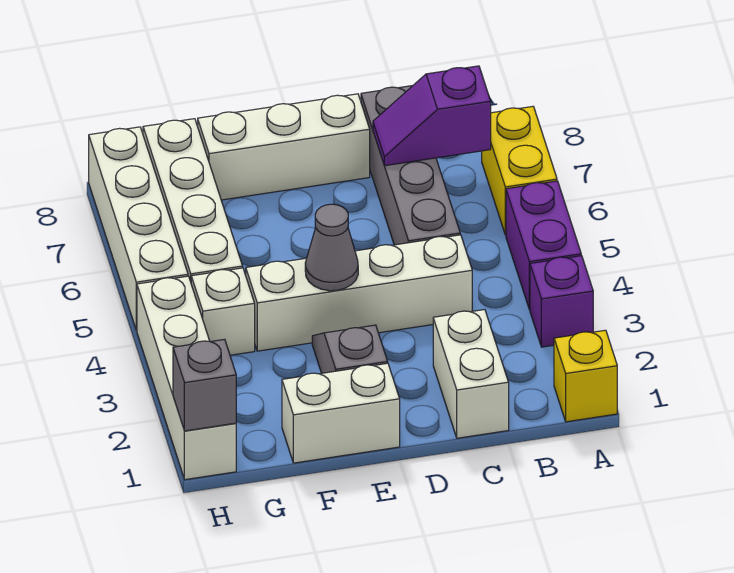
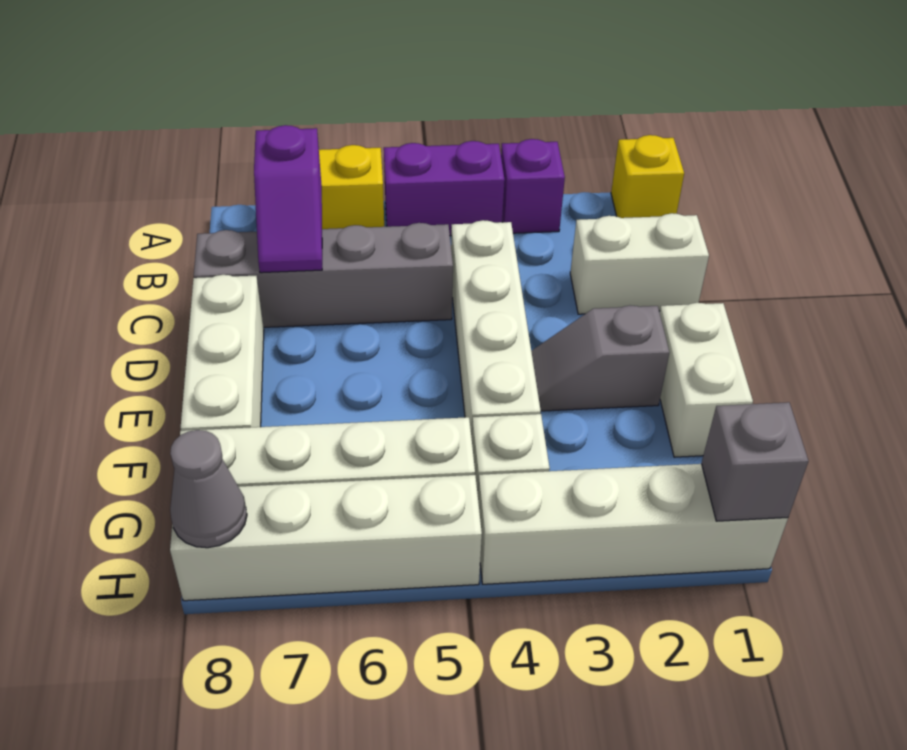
grey 1x1 cone [305,204,358,291] -> grey 1x1 cone moved to [170,430,247,548]

